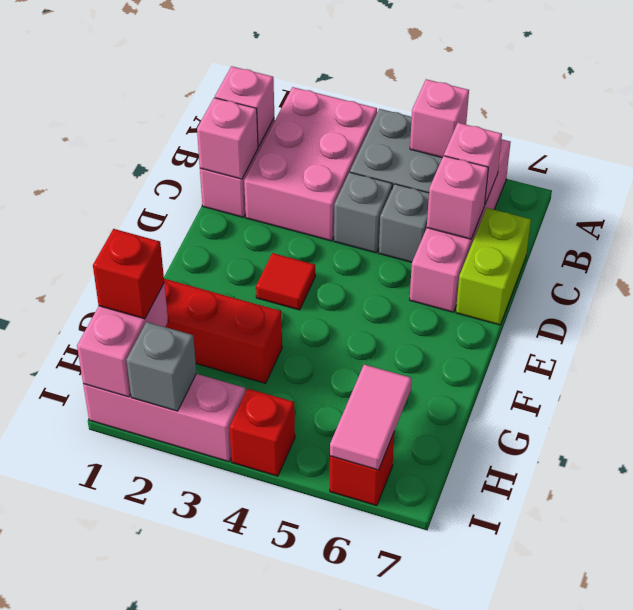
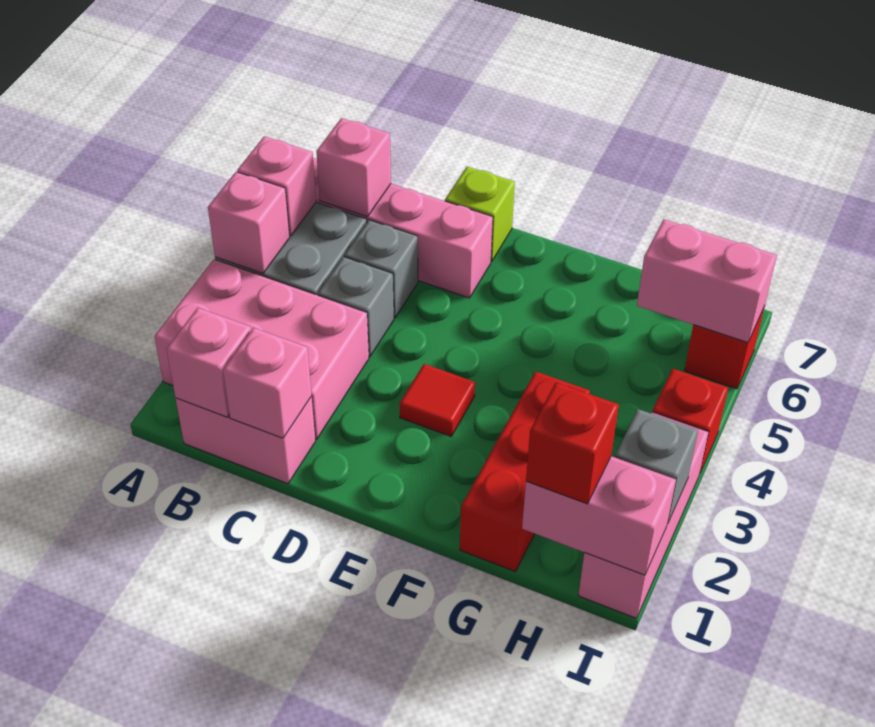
pink 1x1 brick [427,156,488,239] -> pink 1x1 brick moved to [208,172,290,273]
lime 1x2 brick [456,208,531,325] -> lime 1x1 brick [445,167,515,262]
pink 1x2 tile [330,364,412,470] -> pink 1x2 brick [637,219,777,342]

